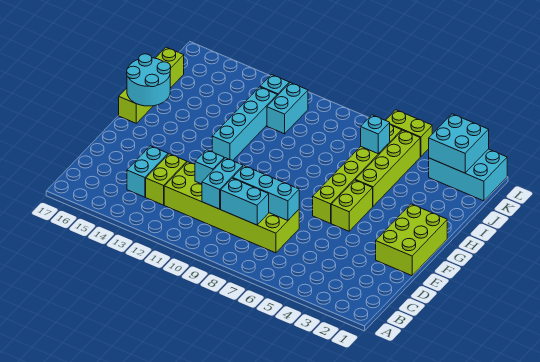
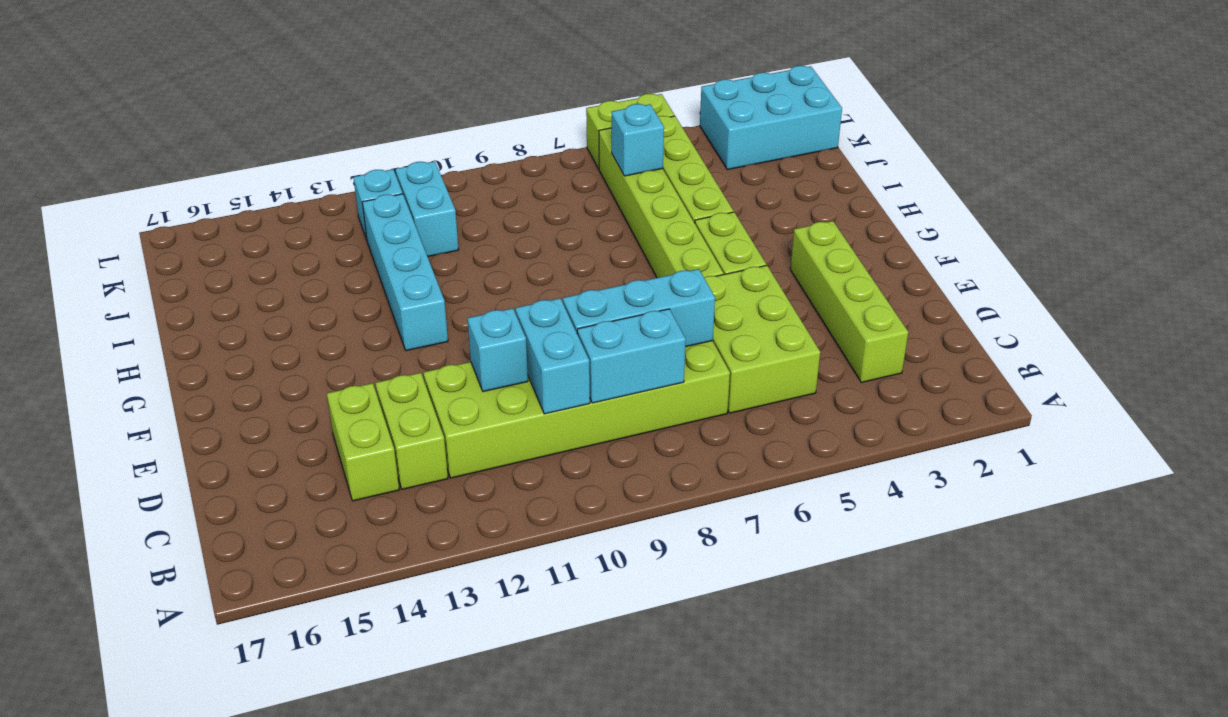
cyan 1x2 brick [127,146,168,197] -> lime 1x2 brick [327,383,399,501]
lime 2x3 brick [376,204,447,276] -> lime 2x3 brick moved to [704,265,820,413]
cyan 2x2 round brick [127,54,171,106] -> none
lime 1x4 brick [119,47,184,123] -> lime 1x4 brick moved to [790,221,908,382]
cyan 2x2 brick [429,114,489,173] -> none

